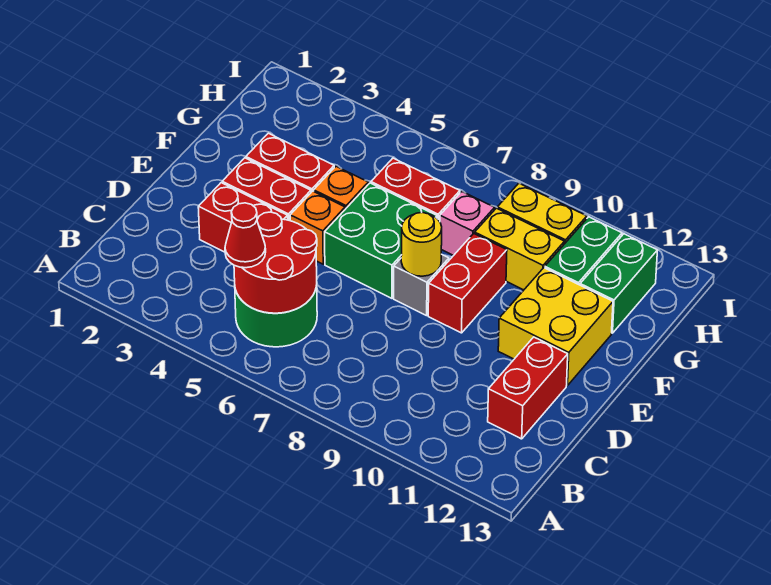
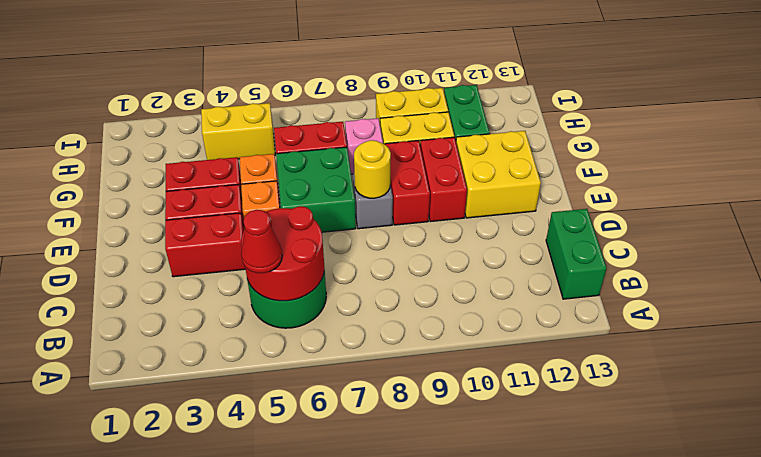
red 1x2 brick [488,337,568,439] -> red 1x2 brick moved to [420,137,467,222]
green 1x2 brick [580,234,658,333] -> green 1x2 brick moved to [546,209,607,299]
none -> yellow 1x2 brick [201,103,275,160]

